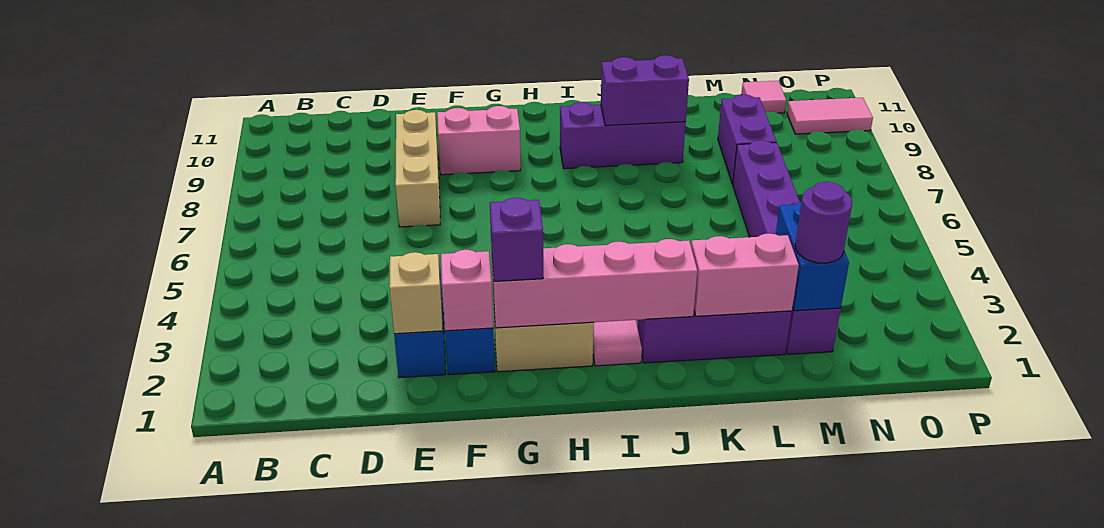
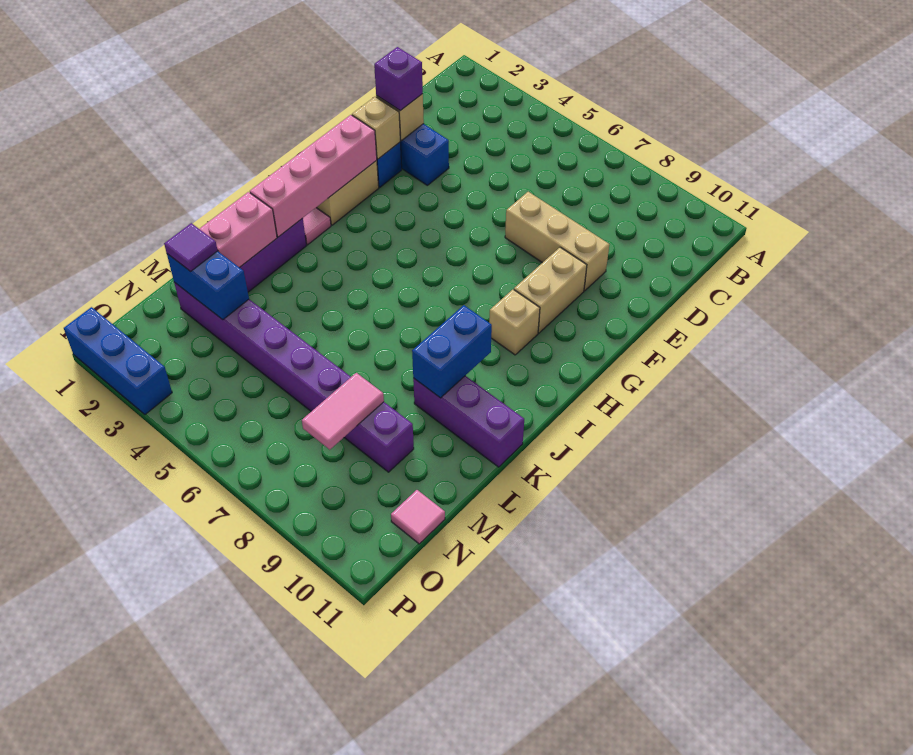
pink 1x1 brick [441,250,493,331] -> tan 1x1 brick [352,97,400,159]
pink 1x2 brick [437,106,521,175] -> tan 1x2 brick [514,247,587,333]
purple 1x1 brick [490,198,543,281] -> purple 1x1 brick moved to [374,47,423,111]
none -> tan 1x1 brick [489,290,540,355]
purple 1x3 brick [560,102,686,169] -> purple 1x3 brick turned to [413,376,524,467]
purple 1x2 brick [601,55,689,126] -> blue 1x2 brick [412,305,492,398]
purple 1x1 round brick [795,182,852,263] -> purple 1x1 tile [164,223,218,271]
pink 1x2 tile [787,98,873,134] -> pink 1x2 tile moved to [302,373,384,450]
none -> blue 1x3 brick [64,307,172,414]

